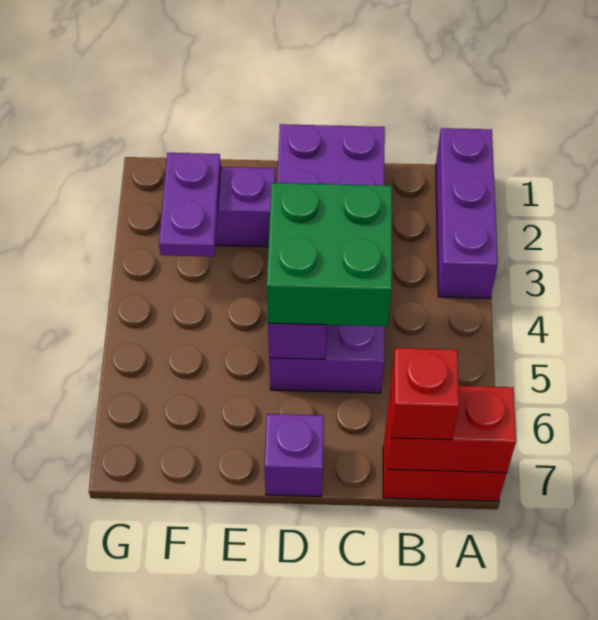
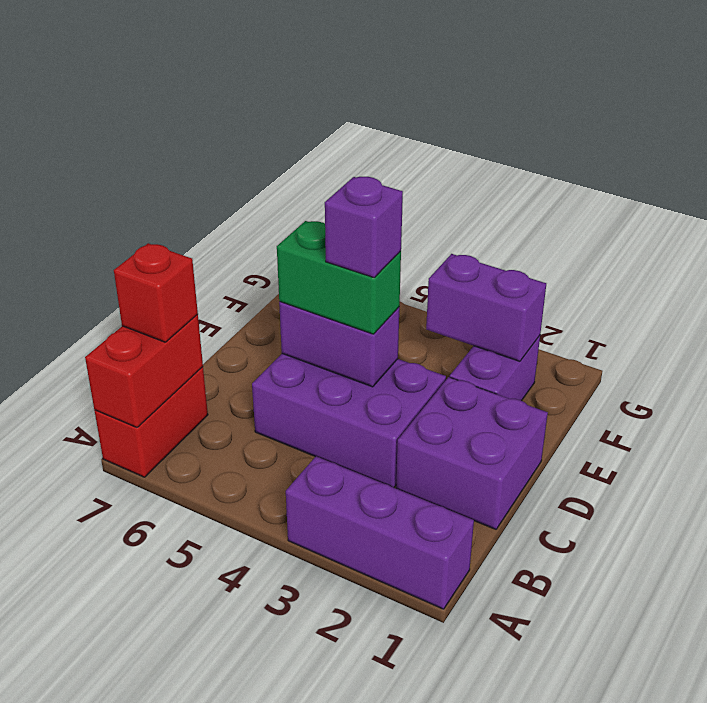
green 2x2 brick [267,183,392,326] -> green 1x2 brick [277,221,401,334]
purple 1x1 brick [264,414,324,496] -> purple 1x1 brick moved to [325,177,403,278]
purple 1x2 plate [159,153,221,257] -> purple 1x2 brick [426,254,546,361]

